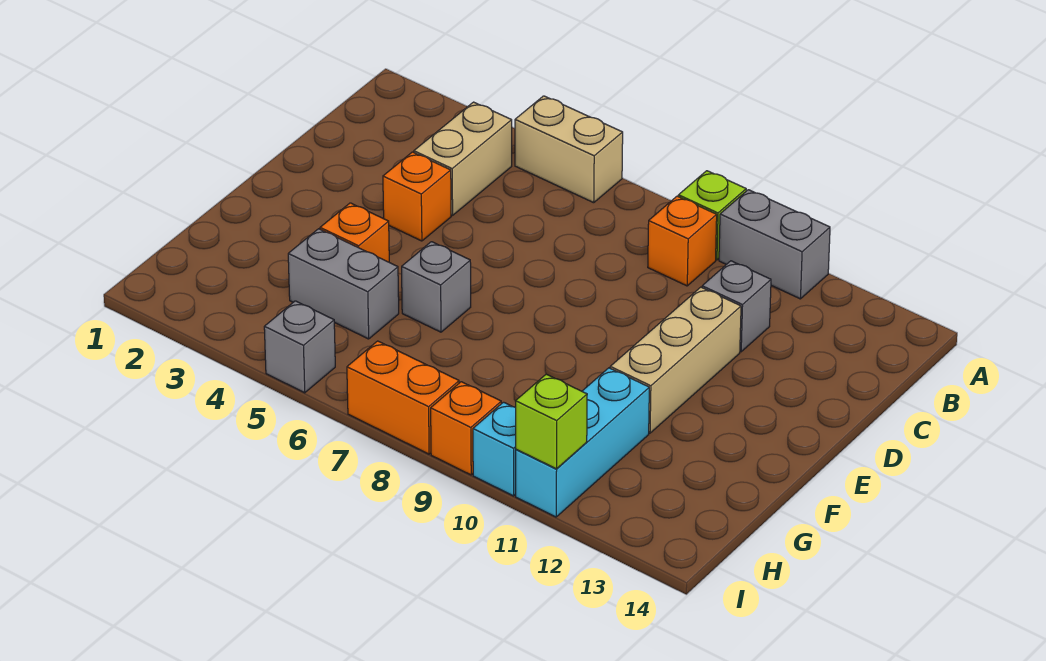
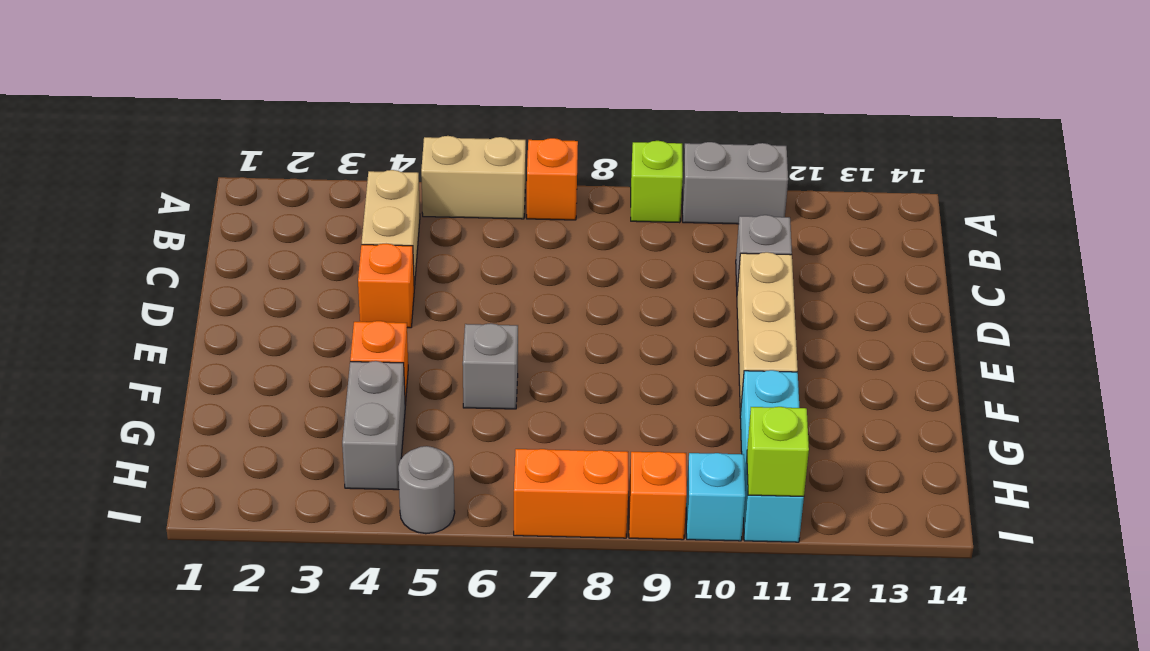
orange 1x1 brick [648,196,717,286] -> orange 1x1 brick moved to [527,138,578,220]
grey 1x2 brick [288,229,399,339] -> grey 1x2 brick turned to [342,361,405,490]
grey 1x1 brick [264,301,335,393] -> grey 1x1 round brick [398,446,455,534]

